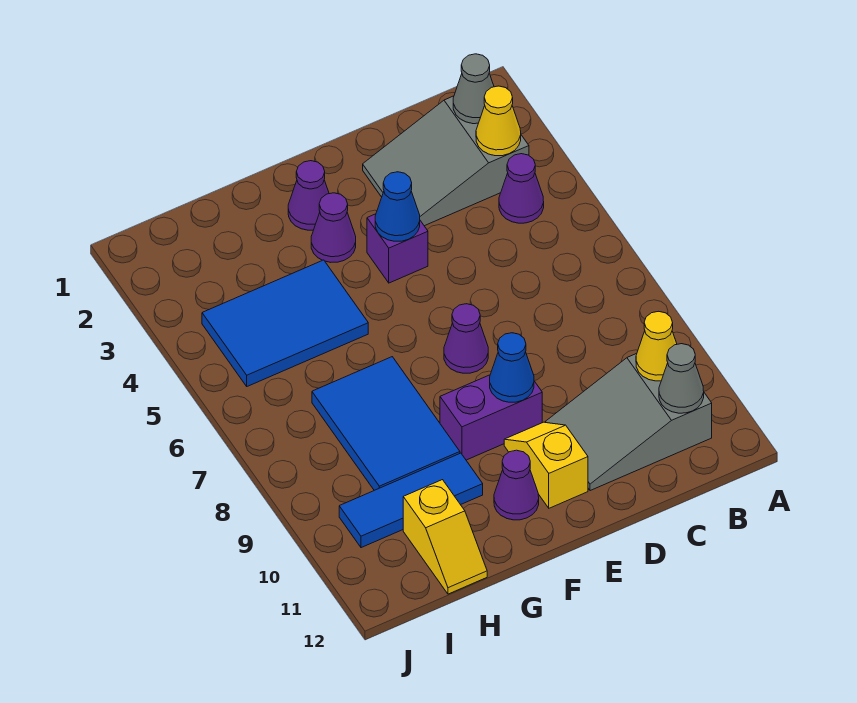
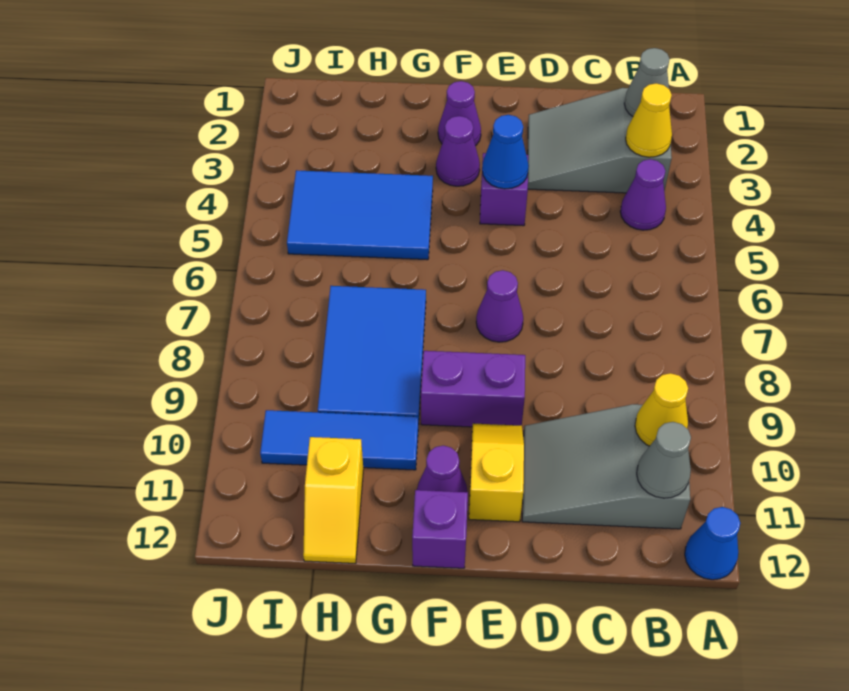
blue 1x1 cone [490,333,534,402] -> blue 1x1 cone moved to [685,507,740,580]
none -> purple 1x1 brick [412,490,468,568]

